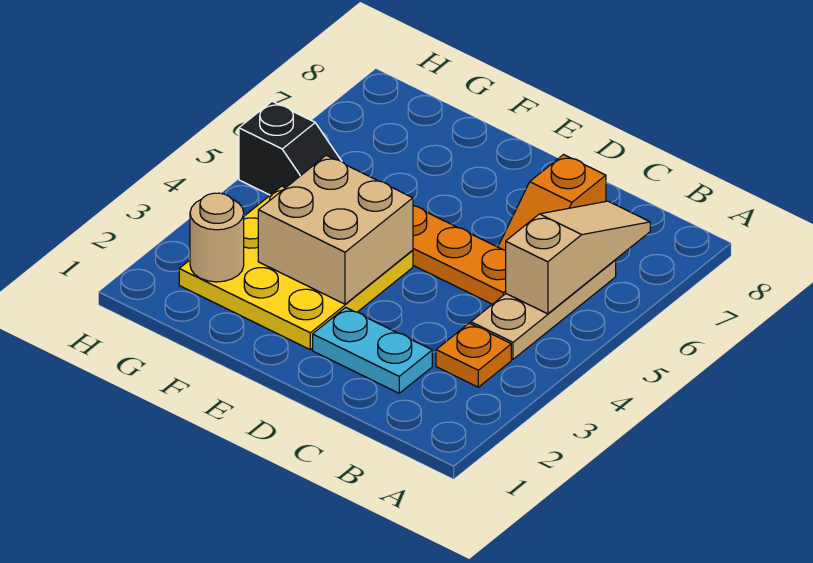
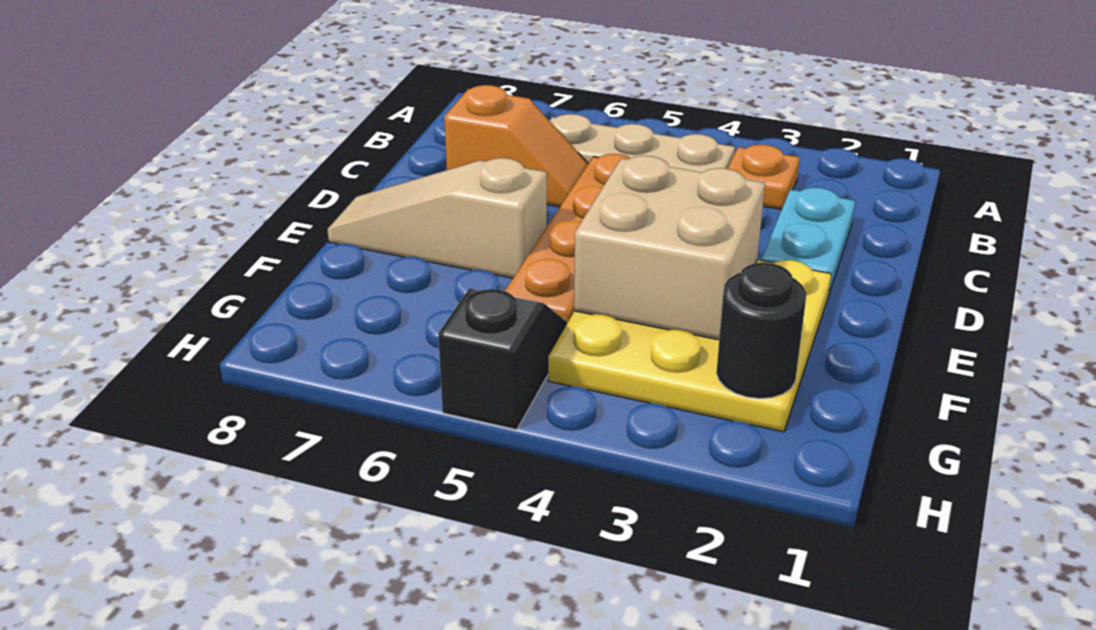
tan 1x3 slope [506,201,650,314] -> tan 1x3 slope moved to [327,158,547,278]
tan 1x1 round brick [190,193,244,282] -> black 1x1 round brick [716,263,806,399]

